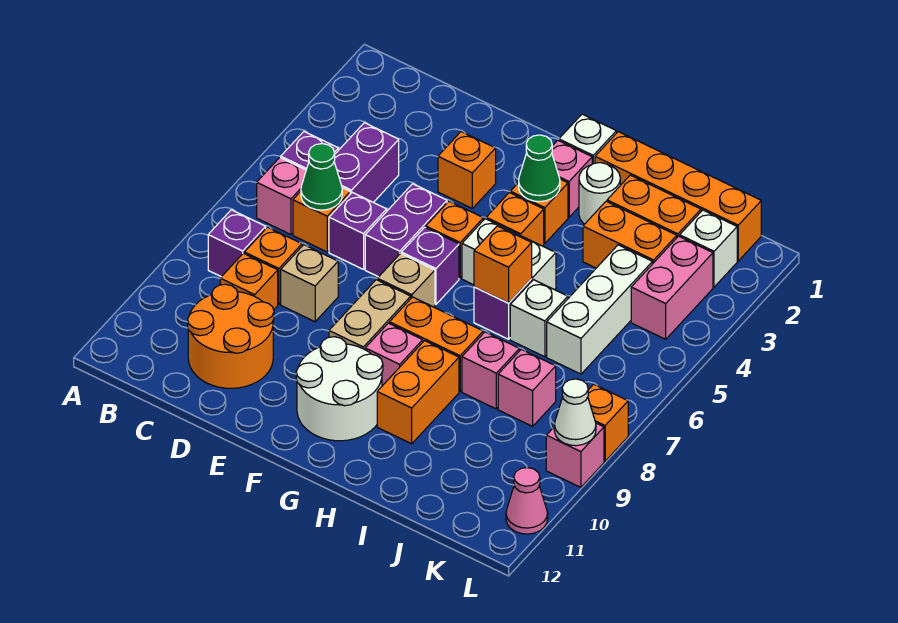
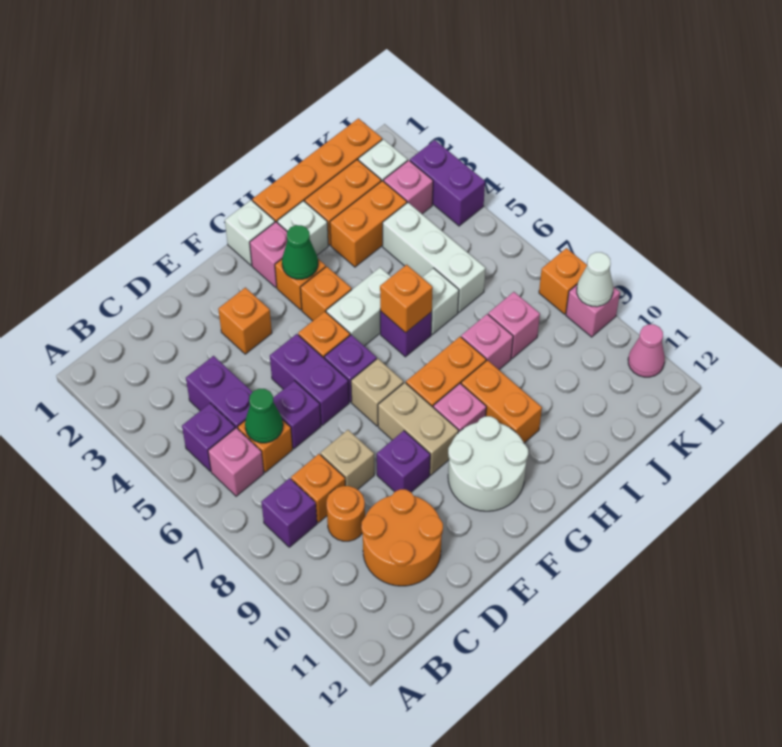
orange 1x1 brick [220,253,278,310] -> orange 1x1 round brick [326,486,365,541]
none -> purple 1x1 brick [377,431,430,492]
white 1x1 round brick [579,163,620,224] -> white 1x1 brick [277,201,329,255]
pink 1x2 brick [631,236,713,339] -> pink 1x1 brick [384,160,433,214]
none -> purple 1x2 brick [410,140,485,226]

